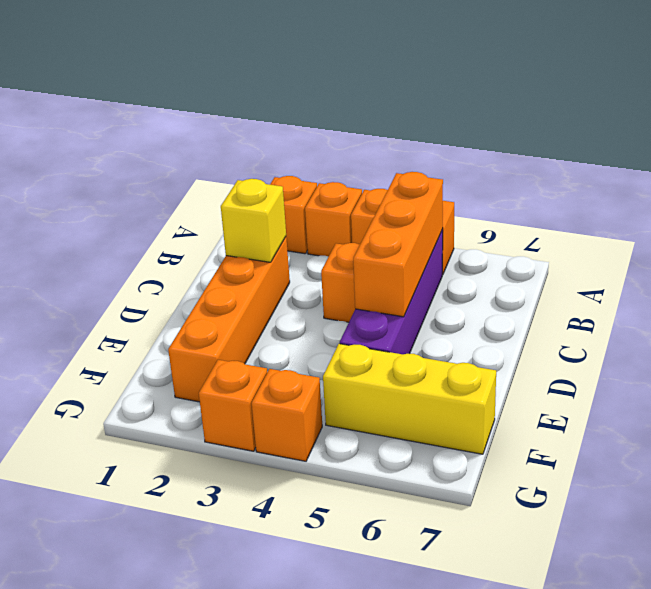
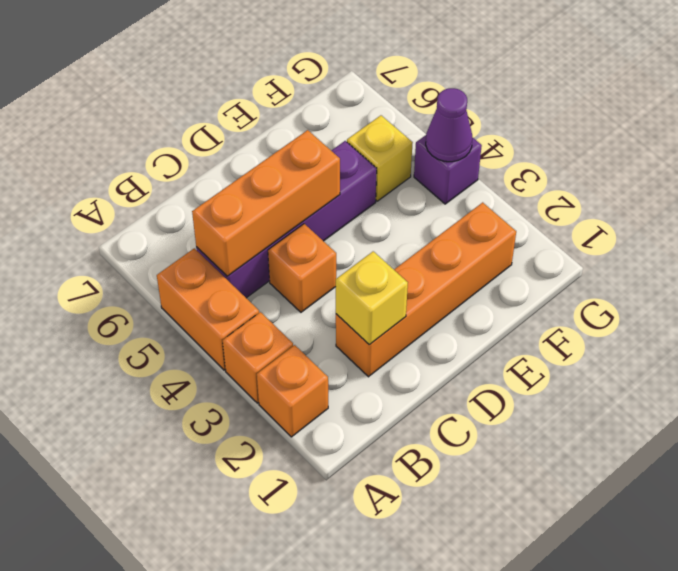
yellow 1x3 brick [323,344,496,454] -> yellow 1x1 brick [347,115,413,201]
orange 1x1 brick [199,360,267,451] -> none
orange 1x1 brick [252,369,322,461] -> purple 1x1 brick [414,135,482,204]
none -> purple 1x1 cone [426,88,472,162]

